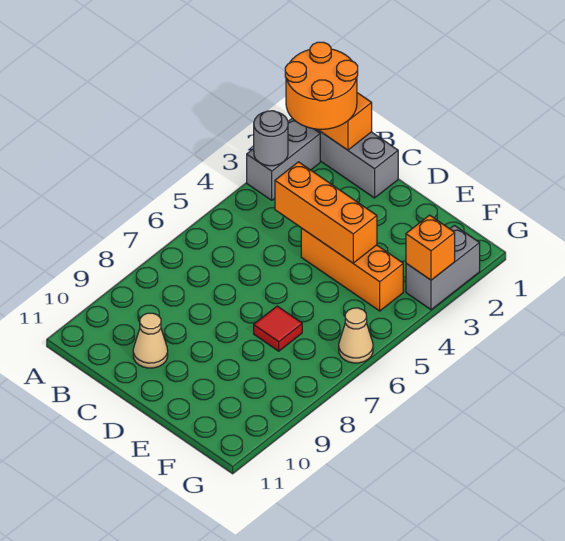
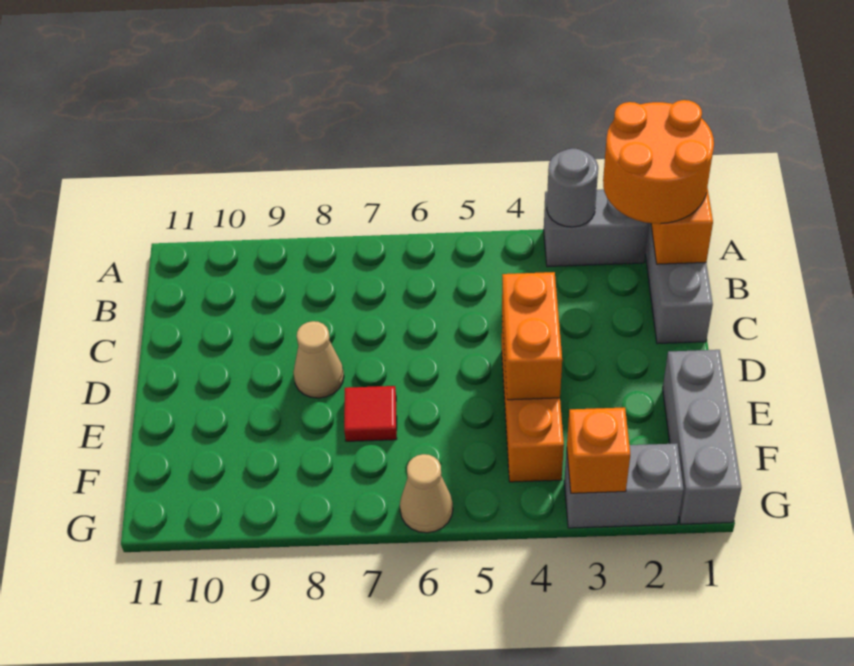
orange 1x3 brick [275,162,377,263] -> orange 1x2 brick [502,272,562,400]
tan 1x1 cone [133,313,168,368] -> tan 1x1 cone moved to [293,321,344,398]
none -> grey 1x3 brick [663,350,742,524]

